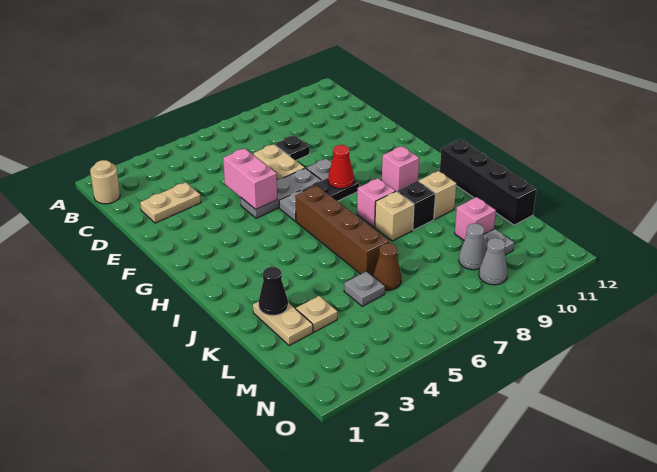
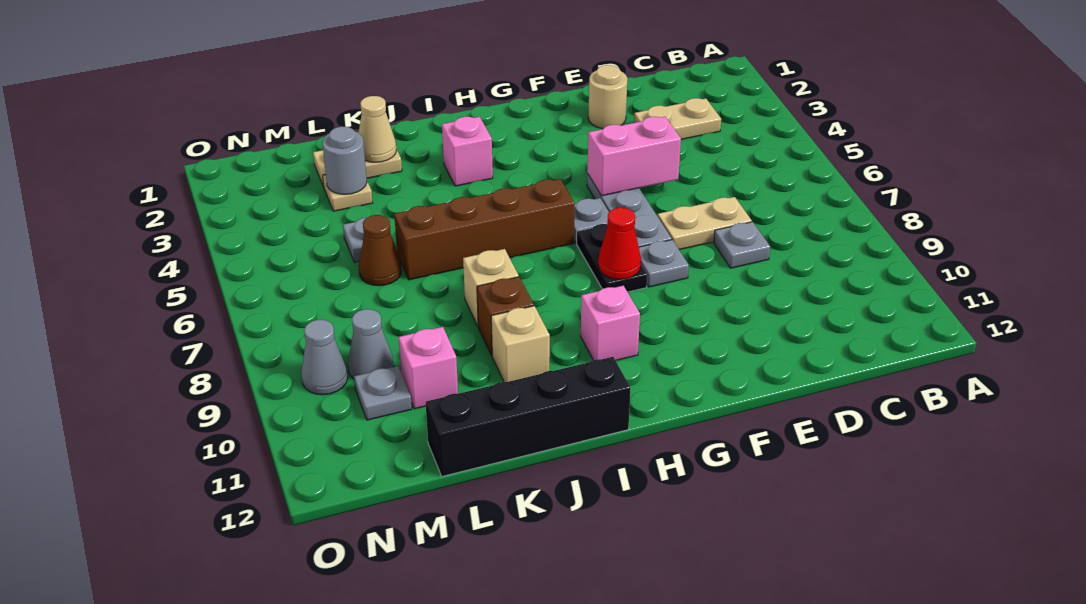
tan 1x1 round brick [90,160,120,204] -> tan 1x1 round brick moved to [588,65,627,129]
tan 1x2 plate [140,182,201,223] -> tan 1x2 plate turned to [634,98,721,139]
black 1x1 plate [275,135,310,161] -> grey 1x1 plate [714,222,770,268]
pink 1x1 brick [357,178,395,227] -> pink 1x1 brick moved to [442,117,493,186]
black 1x1 brick [397,181,435,230] -> brown 1x1 brick [477,277,534,355]
black 1x1 cone [259,267,288,316] -> tan 1x1 cone [359,96,396,162]
none -> grey 1x1 round brick [322,127,367,195]

